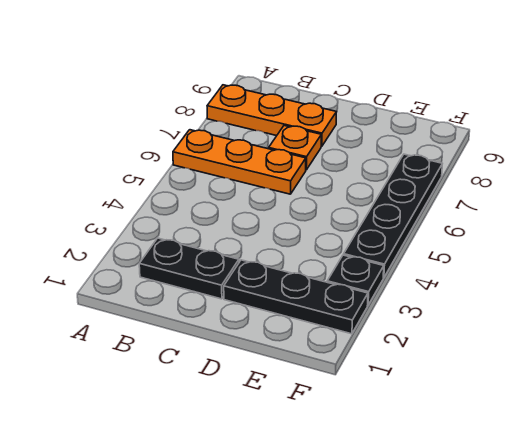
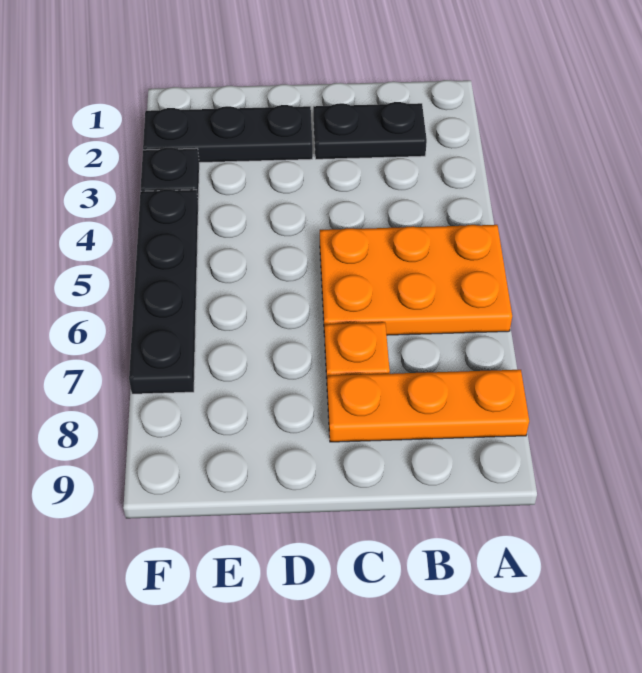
orange 1x3 plate [173,130,306,194] -> orange 2x3 plate [320,225,512,337]

